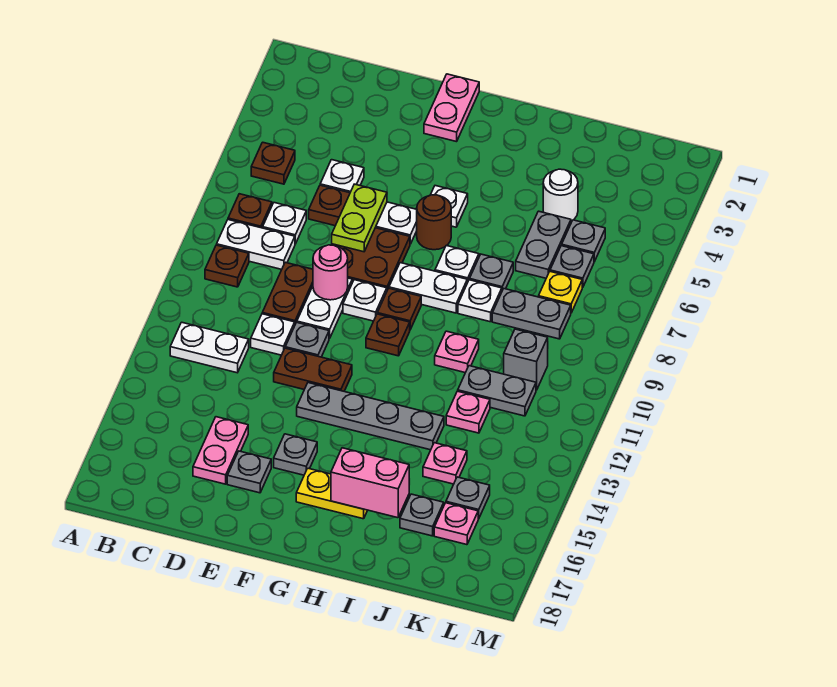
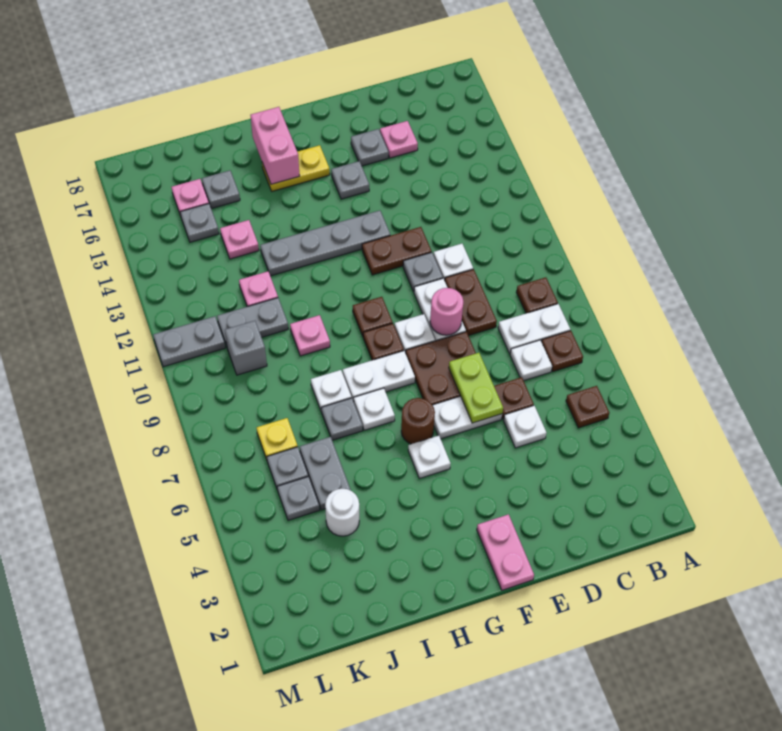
white 1x2 plate [170,322,249,373] -> none
pink 1x2 plate [193,417,248,484] -> pink 1x1 plate [380,121,418,158]
pink 1x2 brick [331,448,409,518] -> pink 1x2 brick turned to [251,107,300,184]
grey 1x2 plate [492,289,571,339] -> grey 1x2 plate moved to [153,316,225,367]

